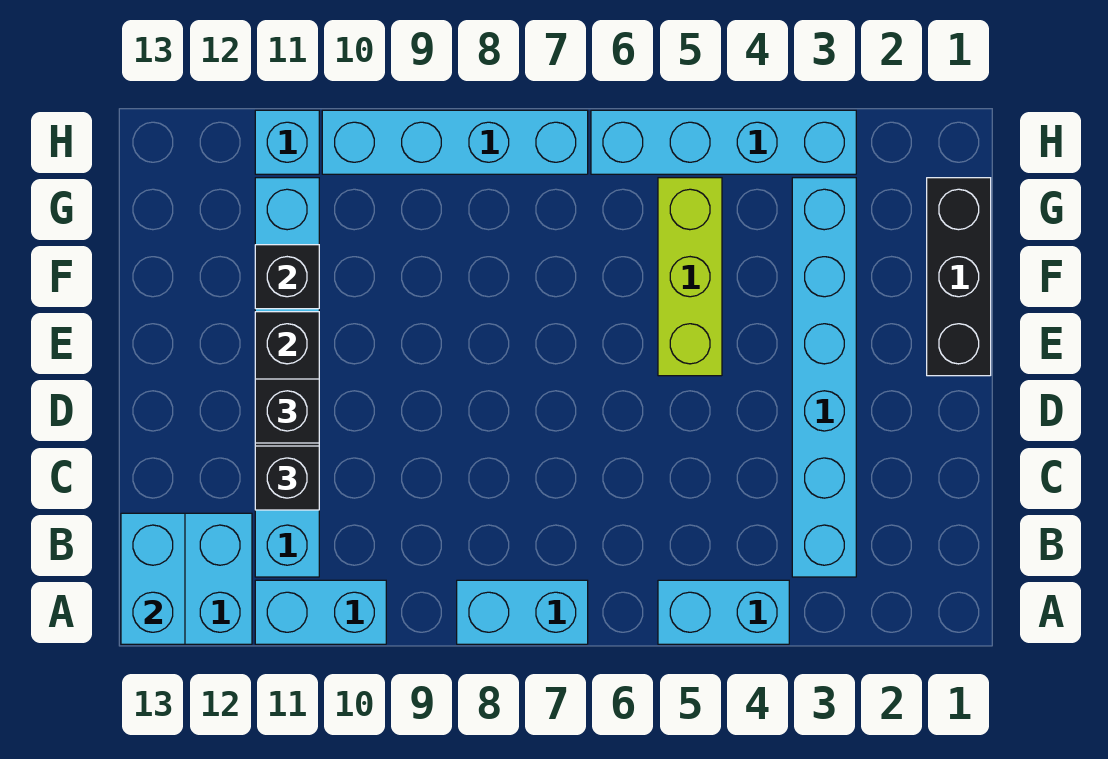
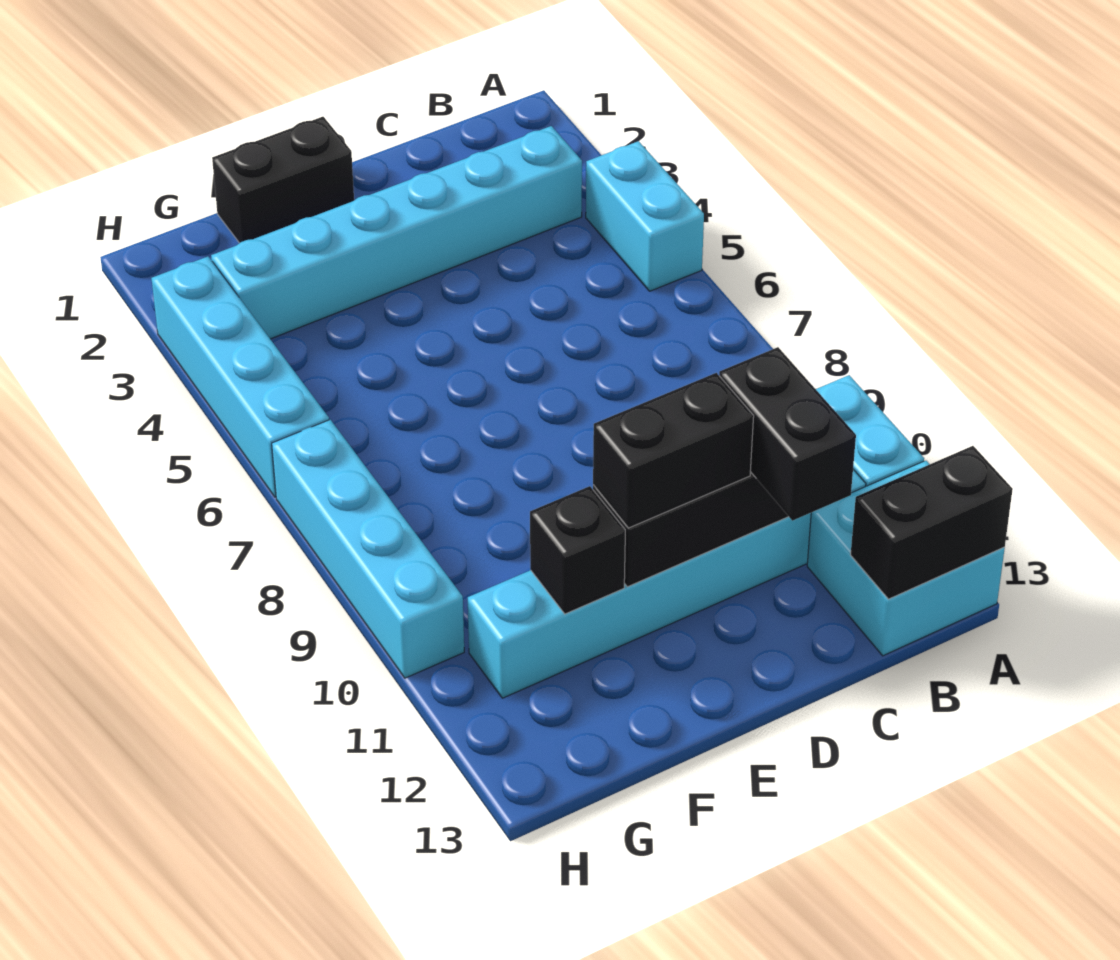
cyan 1x2 brick [457,580,588,644] -> none
cyan 1x2 brick [121,513,185,644] -> black 1x2 brick [851,446,1013,599]
black 1x1 brick [255,446,319,510] -> black 1x2 brick [719,347,856,521]
black 1x1 brick [255,379,319,443] -> black 1x2 brick [593,373,754,528]
black 1x3 brick [927,178,991,376] -> black 1x2 brick [212,117,354,243]
lime 1x3 brick [658,178,722,376] -> none
cyan 1x1 brick [255,110,319,174] -> none

